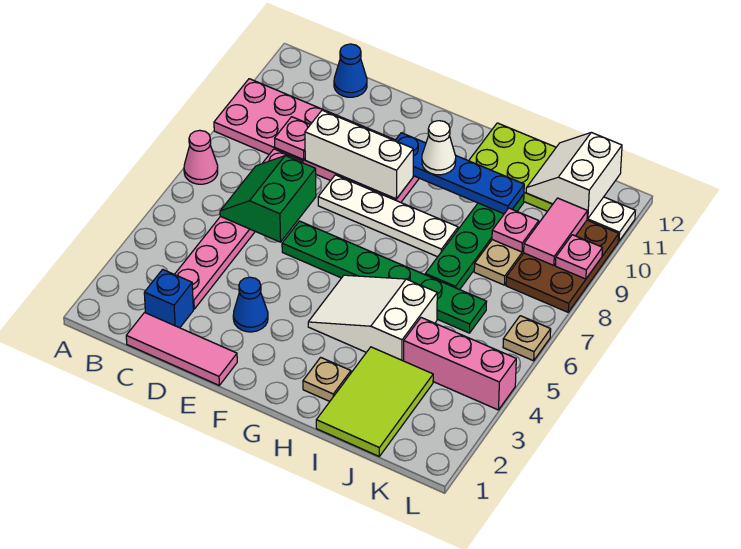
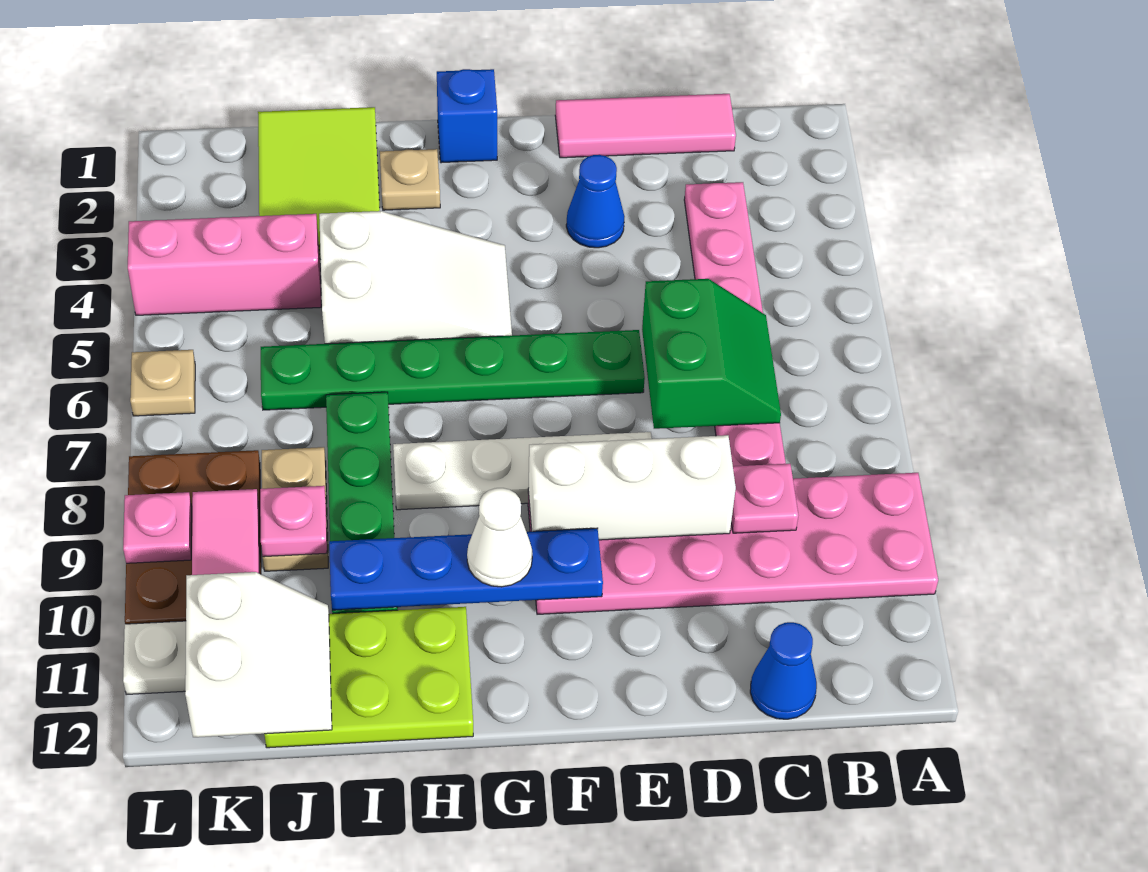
pink 1x1 cone [184,130,218,184] -> none
blue 1x1 brick [144,269,193,328] -> blue 1x1 brick moved to [437,69,497,163]

